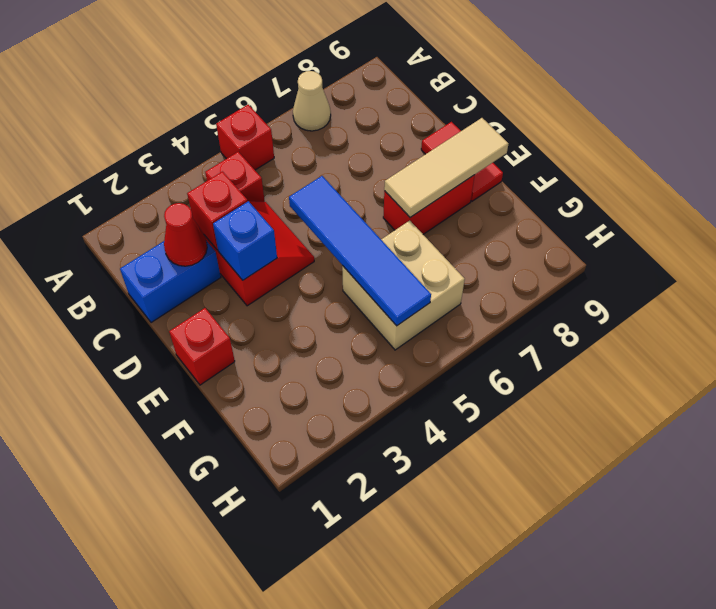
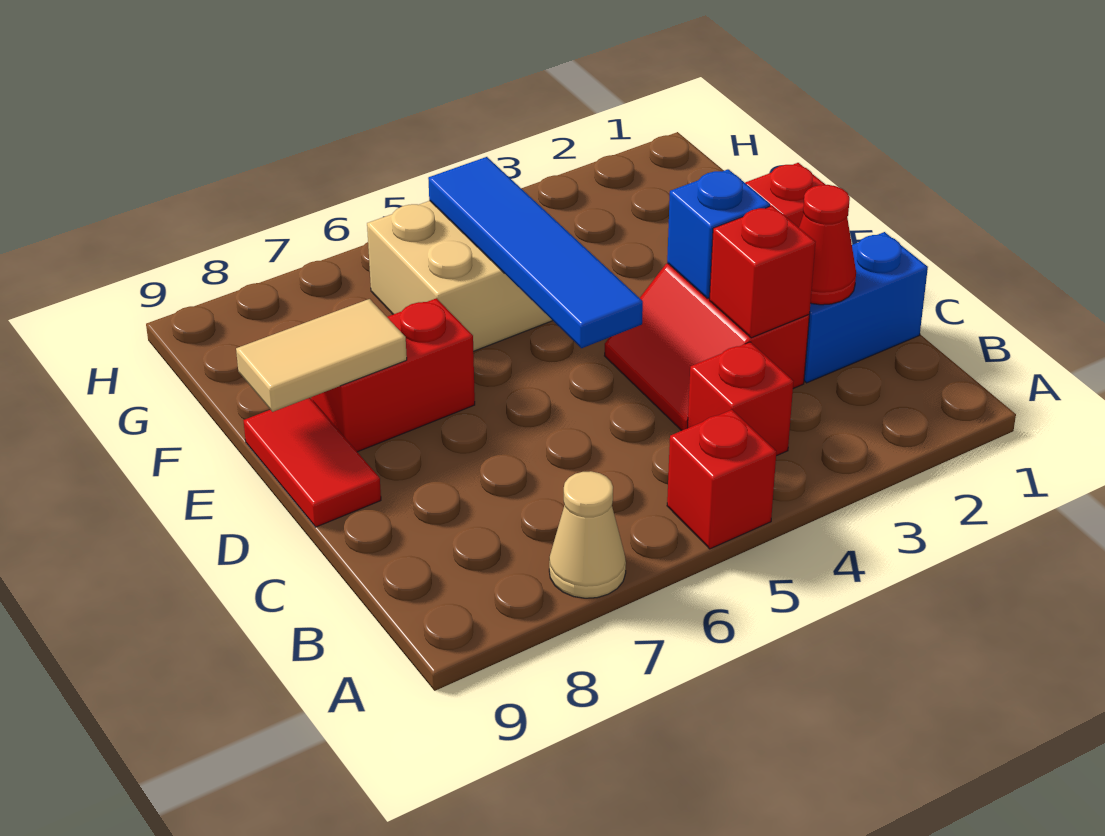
tan 1x3 tile [384,118,508,217] -> tan 1x2 tile [236,299,407,412]

